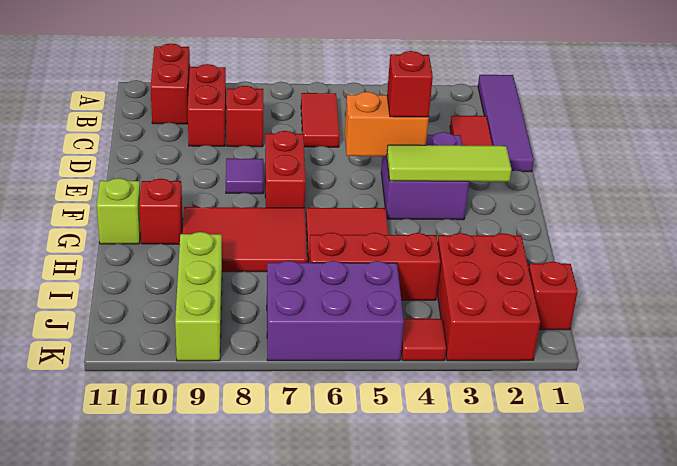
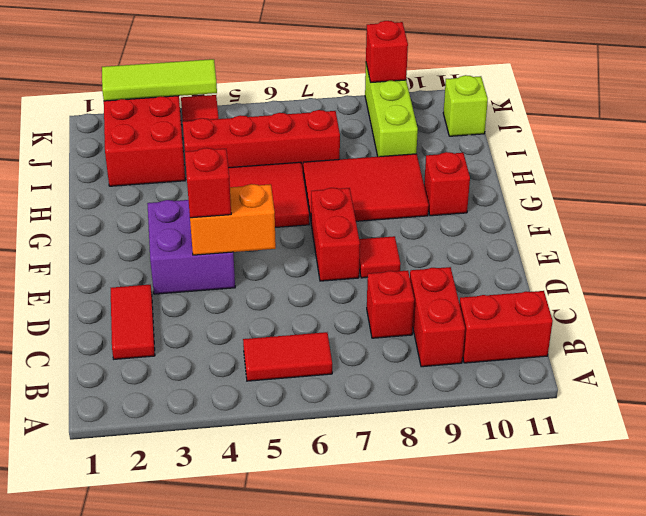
purple 1x4 tile [478,75,534,172] -> none
red 1x2 brick [151,43,190,124] -> red 1x2 brick turned to [459,291,553,363]
red 1x2 tile [301,93,340,147] -> red 1x2 tile turned to [243,332,332,381]
purple 1x1 tile [226,158,264,194] -> red 1x1 tile [359,236,401,278]
lime 1x3 tile [387,145,511,182] -> lime 1x3 tile moved to [102,59,217,101]
lime 1x1 brick [97,178,141,244] -> lime 1x1 brick moved to [443,75,488,136]
red 1x3 brick [309,233,440,300] -> red 1x4 brick [183,110,340,170]
red 1x1 brick [529,261,578,330] -> red 1x1 brick moved to [366,21,408,82]
purple 2x3 brick [267,261,404,361] -> none

